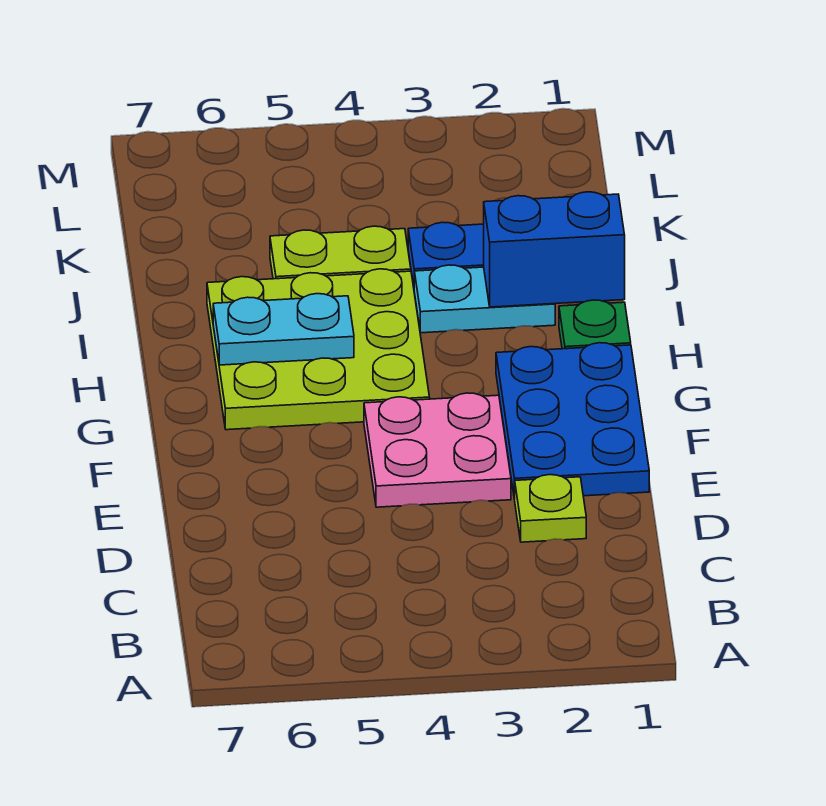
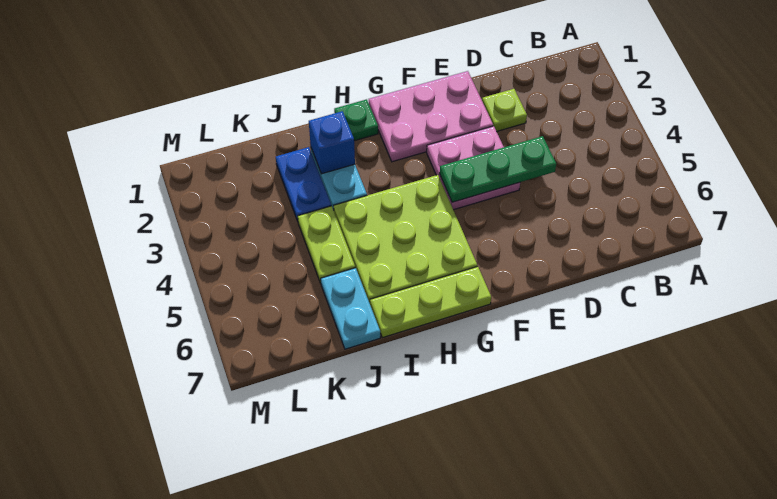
none -> green 1x3 plate [440,136,556,202]
blue 2x3 plate [496,343,649,499] -> pink 2x3 plate [369,71,493,162]
none -> lime 1x3 plate [370,266,491,338]
cyan 1x2 plate [213,294,354,365] -> cyan 1x2 plate moved to [321,268,380,349]
blue 1x2 brick [484,192,625,307] -> blue 1x1 brick [309,111,355,174]

